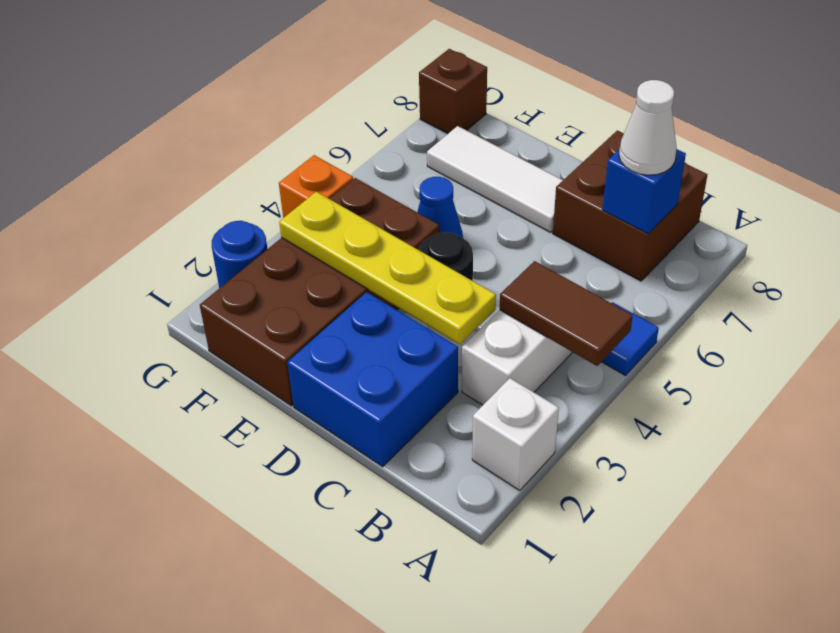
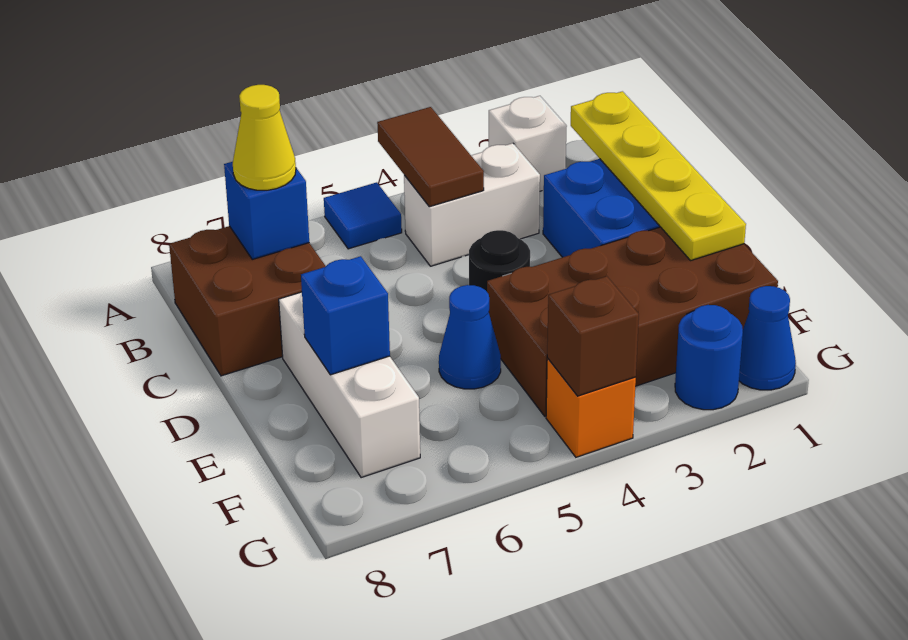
white 1x1 cone [619,80,677,175] -> yellow 1x1 cone [233,85,296,190]
yellow 1x4 plate [279,192,496,344] -> yellow 1x4 plate moved to [571,91,746,260]
white 1x3 tile [427,126,563,232] -> white 1x3 brick [279,292,420,478]
none -> blue 1x1 brick [301,256,390,375]
none -> blue 1x1 cone [739,286,796,390]
brown 1x1 brick [419,49,487,134] -> brown 1x1 brick moved to [547,276,639,396]

